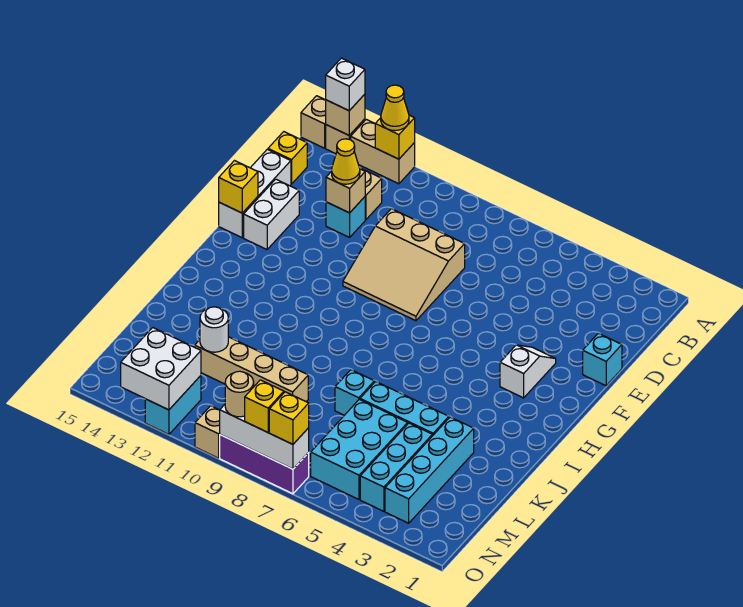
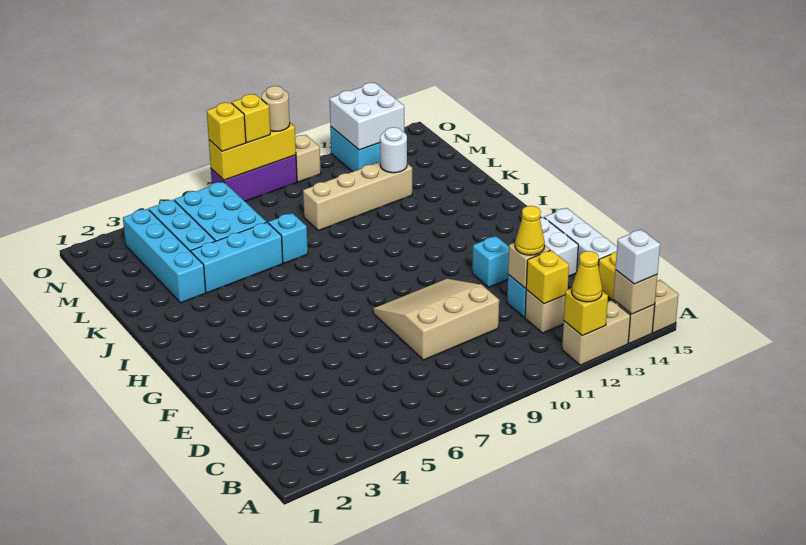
cyan 1x1 brick [583,333,622,386] -> cyan 1x1 brick moved to [472,236,509,287]
white 1x2 slope [500,345,556,398] -> none
yellow 1x1 brick [219,161,258,213] -> yellow 1x1 brick moved to [526,250,569,304]
white 1x3 brick [220,405,309,469] -> yellow 1x3 brick [209,123,296,180]

